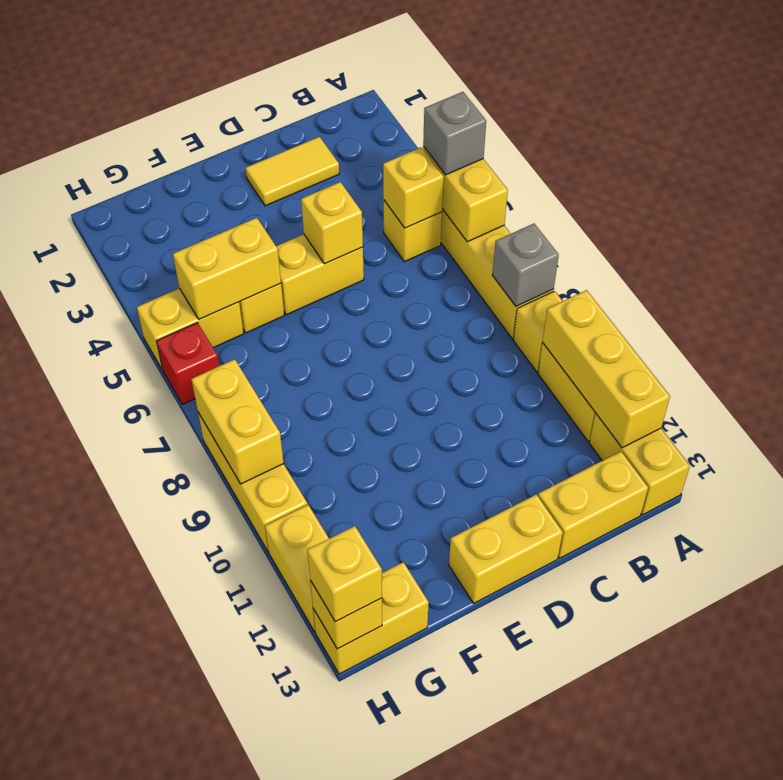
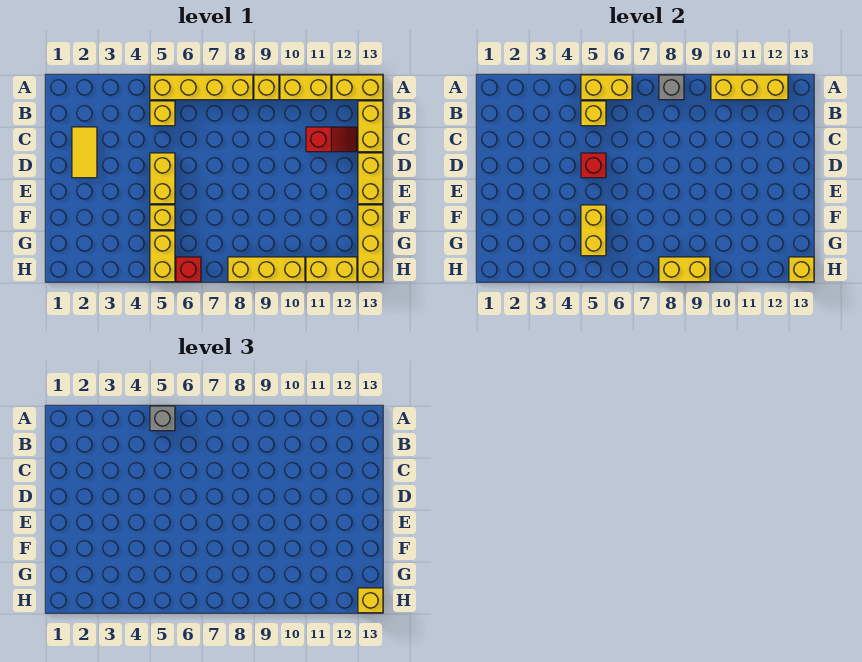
none -> red 1x2 slope [306,127,357,152]
yellow 1x1 brick [301,182,363,264] -> red 1x1 brick [581,153,606,178]
yellow 1x2 brick [313,562,429,674] -> yellow 1x3 brick [358,205,383,282]

